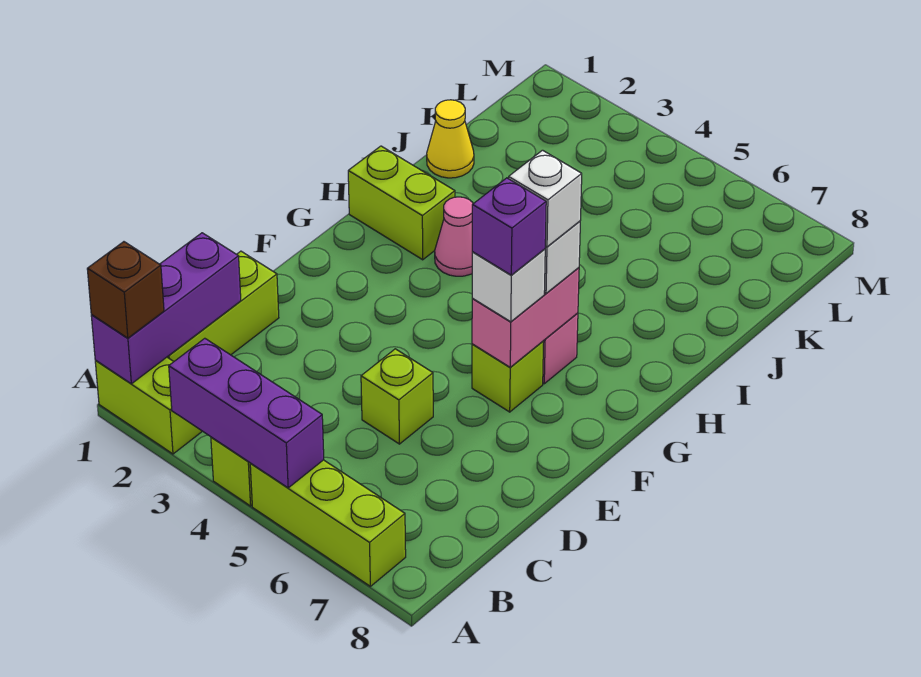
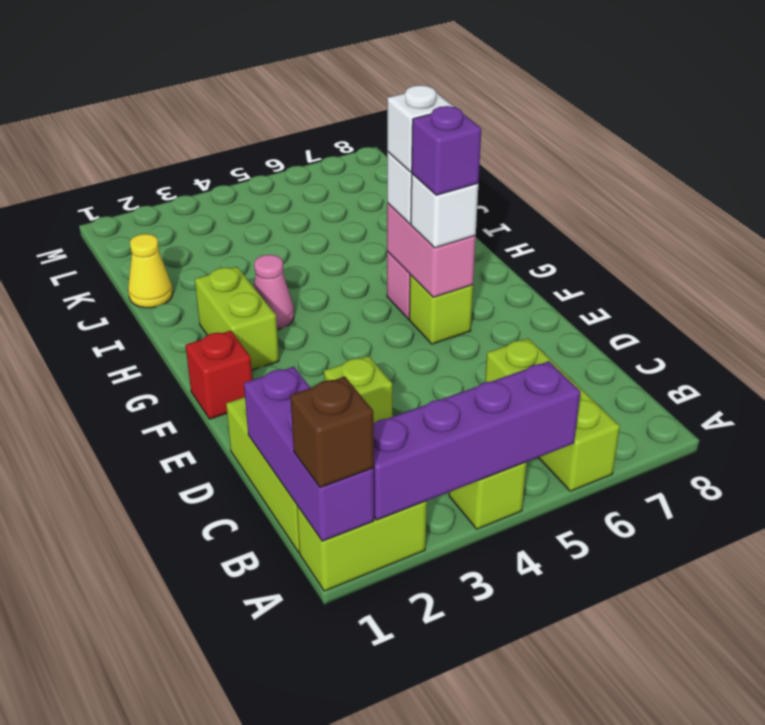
purple 1x3 brick [169,338,324,488] -> purple 1x4 brick [374,361,580,520]
lime 1x3 brick [250,460,406,586] -> lime 1x3 brick turned to [485,338,620,491]
lime 1x1 brick [361,349,433,444] -> lime 1x1 brick moved to [324,356,392,423]
none -> red 1x1 brick [186,331,252,419]
lime 1x2 brick [348,146,455,260] -> lime 1x2 brick turned to [195,267,279,370]

